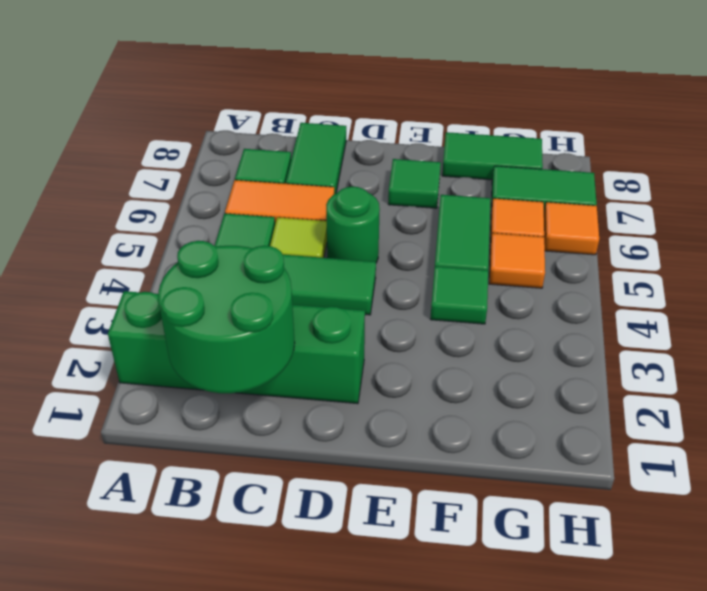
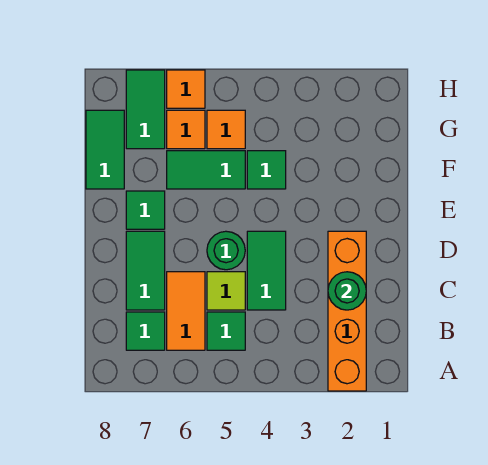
green 1x4 brick [108,291,365,404] -> orange 1x4 brick [328,231,366,391]
green 2x2 round brick [158,241,295,393] -> green 1x1 round brick [328,272,366,310]
green 1x2 tile [286,123,346,194] -> green 1x2 tile turned to [126,231,165,310]

